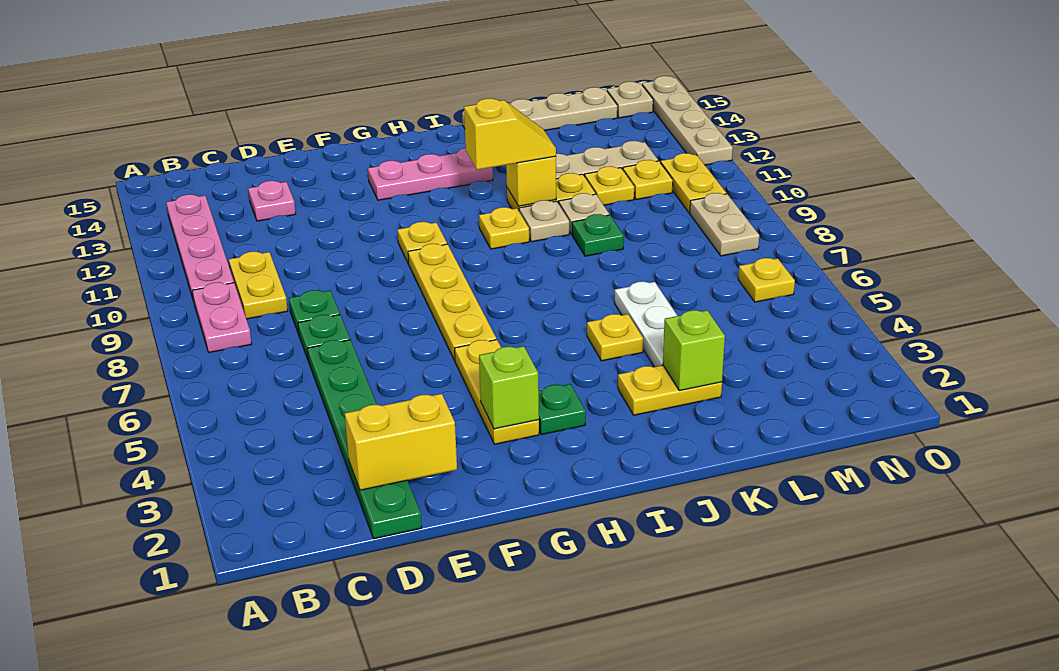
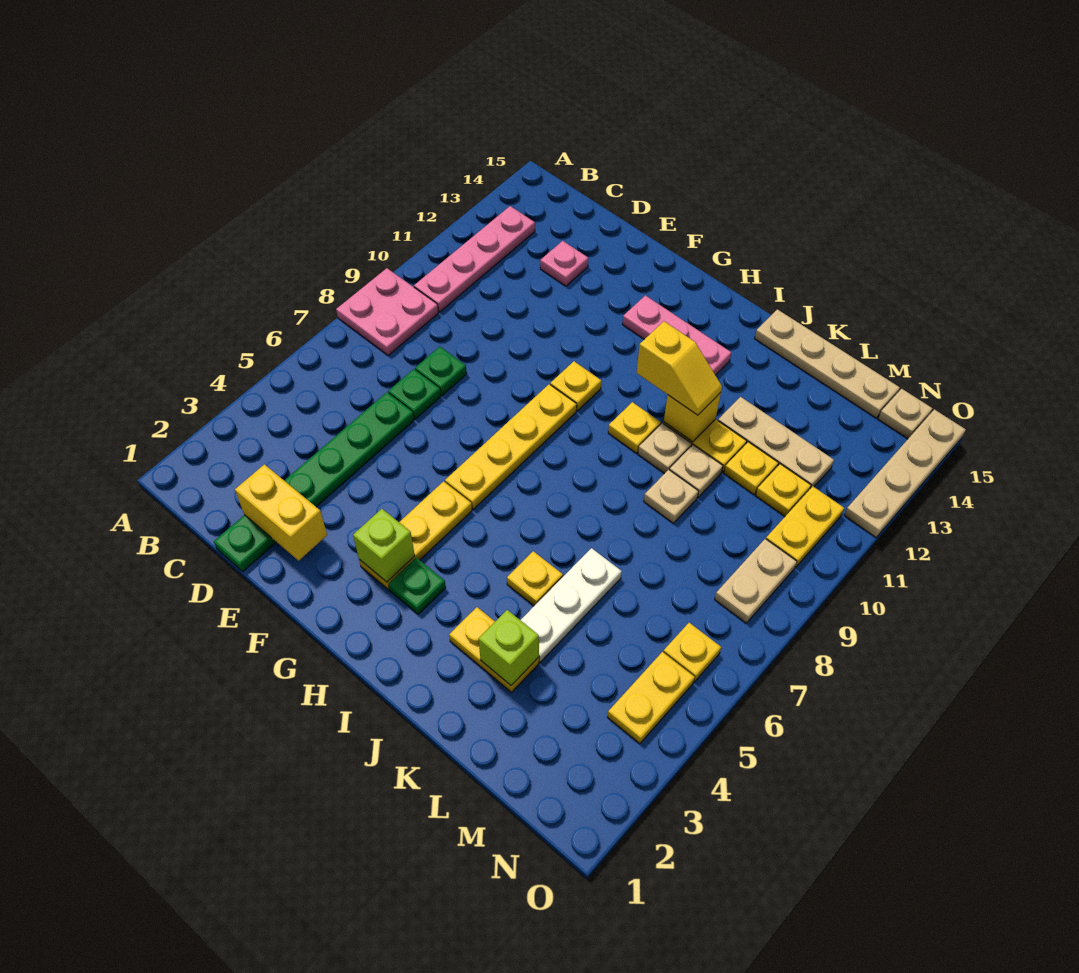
pink 1x2 plate [192,282,252,352] -> pink 2x2 plate [336,268,438,355]
yellow 1x2 plate [229,252,288,319] -> yellow 1x2 plate moved to [608,652,695,744]
green 1x1 plate [572,214,624,256] -> tan 1x1 plate [644,470,698,523]

